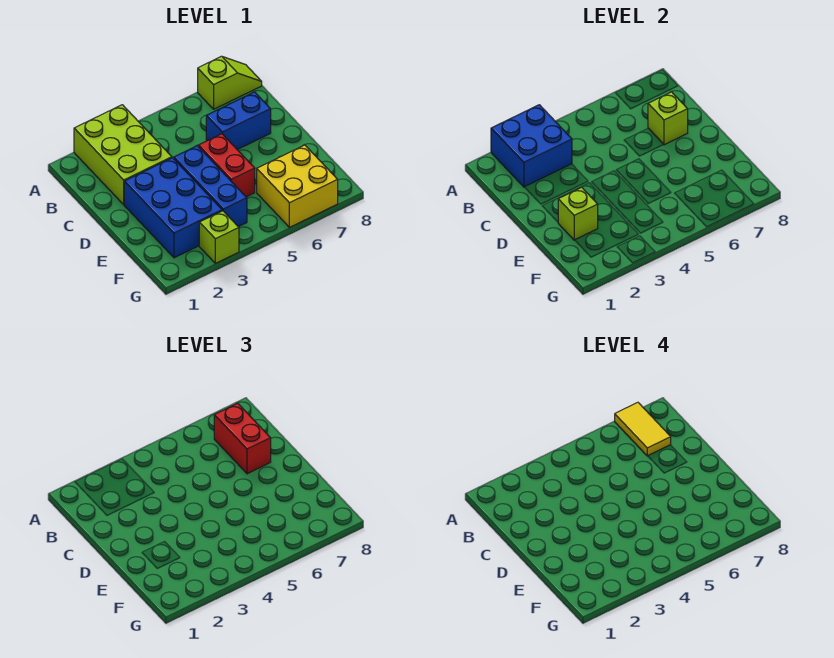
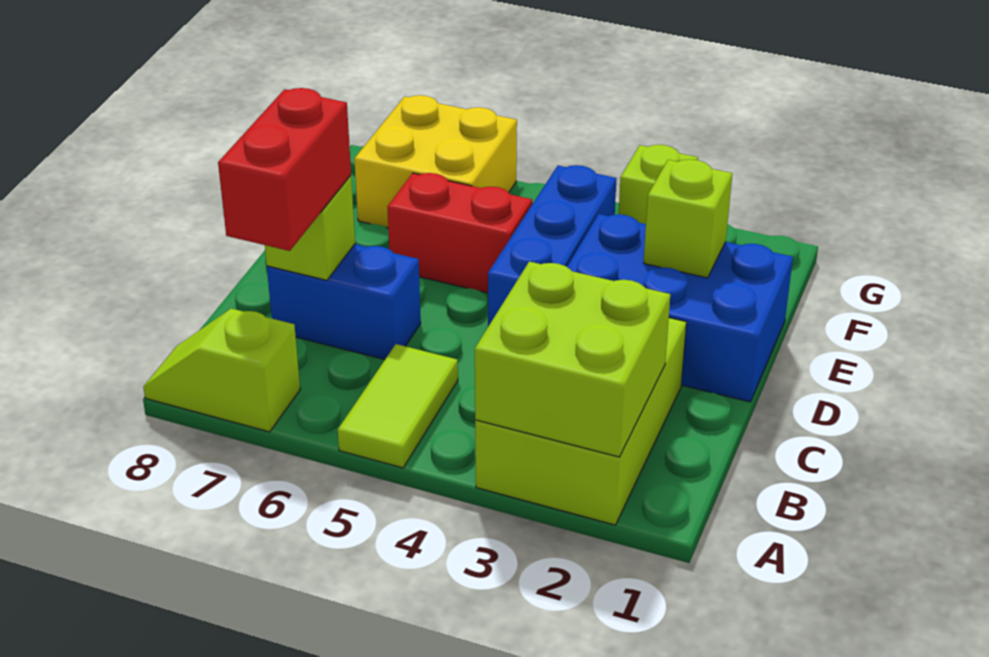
blue 2x2 brick [491,105,572,187] -> lime 2x2 brick [475,262,670,457]
none -> lime 1x2 tile [338,344,458,468]
yellow 1x2 tile [615,402,671,456] -> none
blue 2x3 brick [124,158,222,258] -> blue 2x3 brick turned to [567,214,793,402]
red 1x2 brick [199,134,255,197] -> red 1x2 brick turned to [387,173,532,293]

